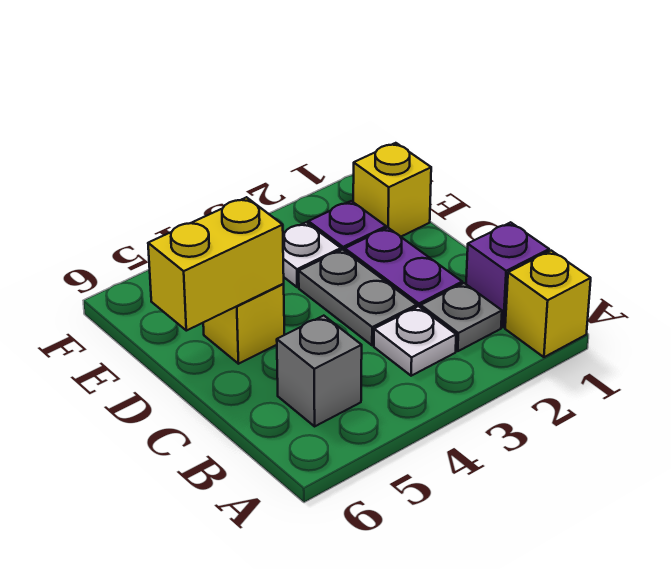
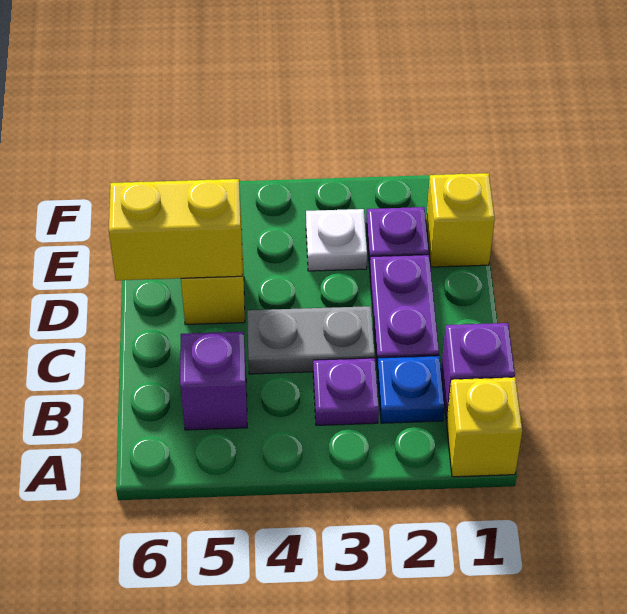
grey 1x1 plate [421,283,502,351] -> blue 1x1 plate [377,356,445,423]
white 1x1 plate [374,306,456,376] -> purple 1x1 plate [313,358,379,425]
grey 1x1 brick [277,316,362,426] -> purple 1x1 brick [180,332,247,430]
grey 1x2 plate [299,249,417,345] -> grey 1x2 plate turned to [247,306,375,374]

